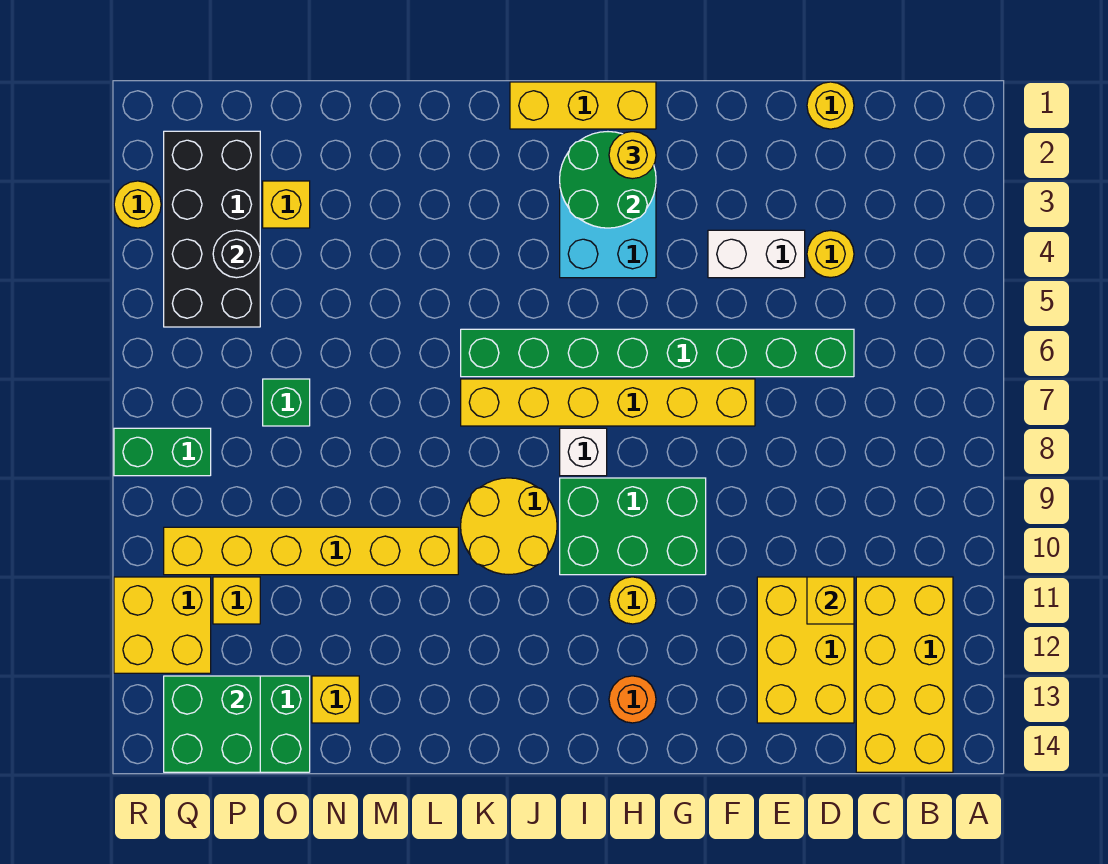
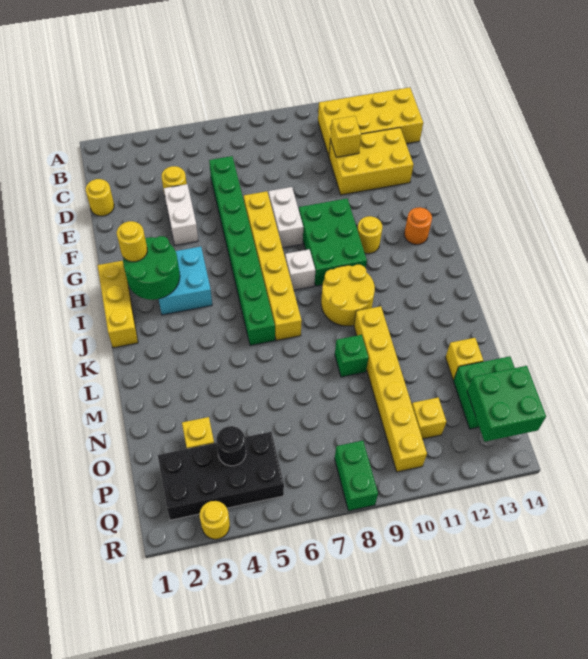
none -> white 1x2 brick [269,187,303,248]
green 1x1 brick [263,379,310,426] -> green 1x1 brick moved to [335,335,368,377]
yellow 2x2 brick [114,577,211,673] -> none

